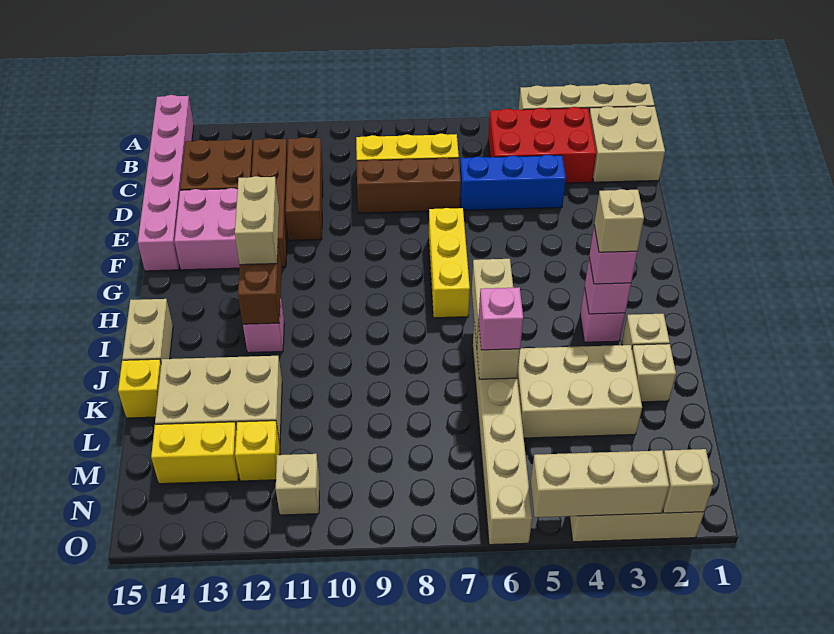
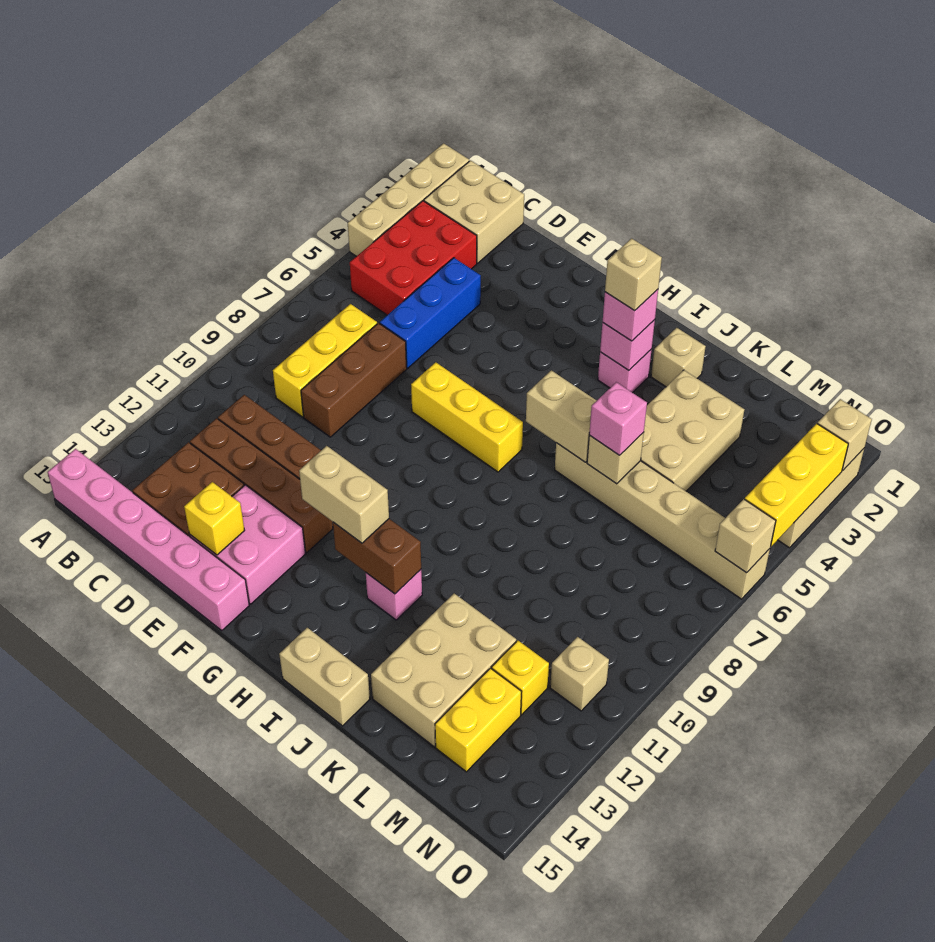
tan 1x1 brick [632,344,676,402] -> tan 1x1 brick moved to [715,499,776,573]
yellow 1x1 brick [118,359,161,418] -> yellow 1x1 brick moved to [184,482,245,555]
tan 1x3 brick [531,450,669,517] -> yellow 1x3 brick [745,424,848,546]

